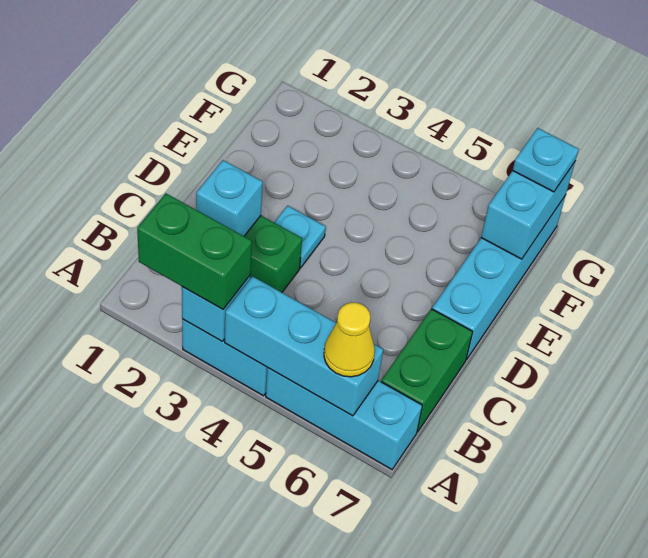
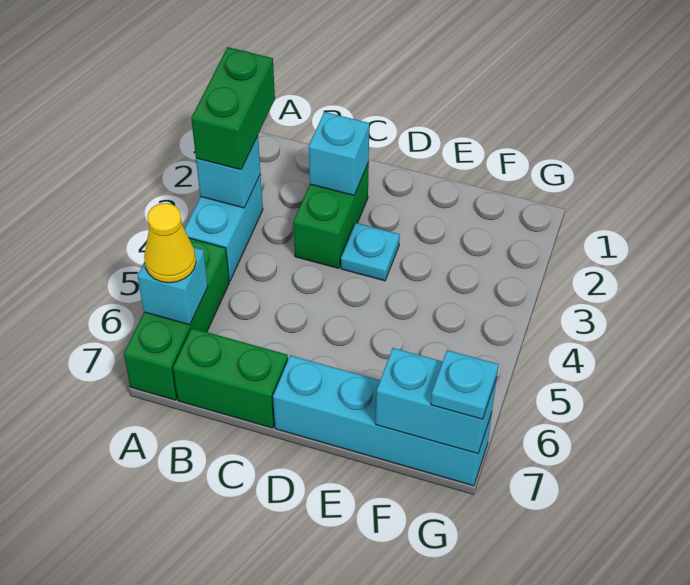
cyan 1x3 brick [225,276,383,416] -> cyan 1x1 brick [138,247,208,325]
cyan 1x3 brick [266,368,422,469] -> green 1x3 brick [124,238,229,400]

